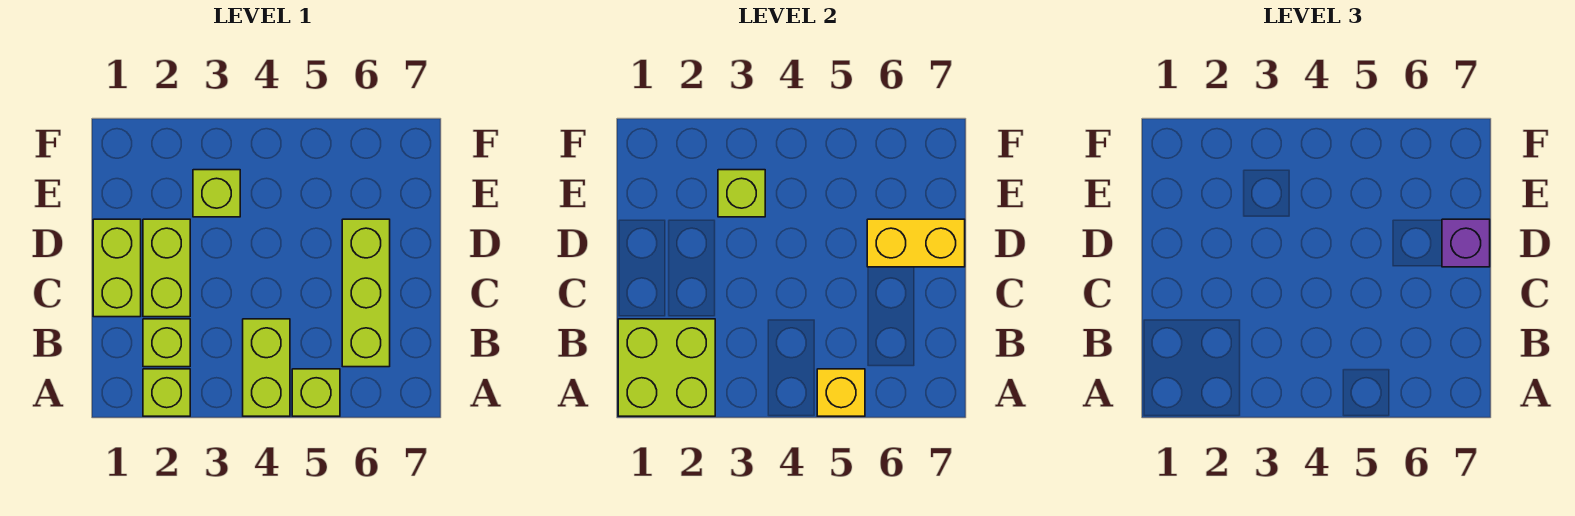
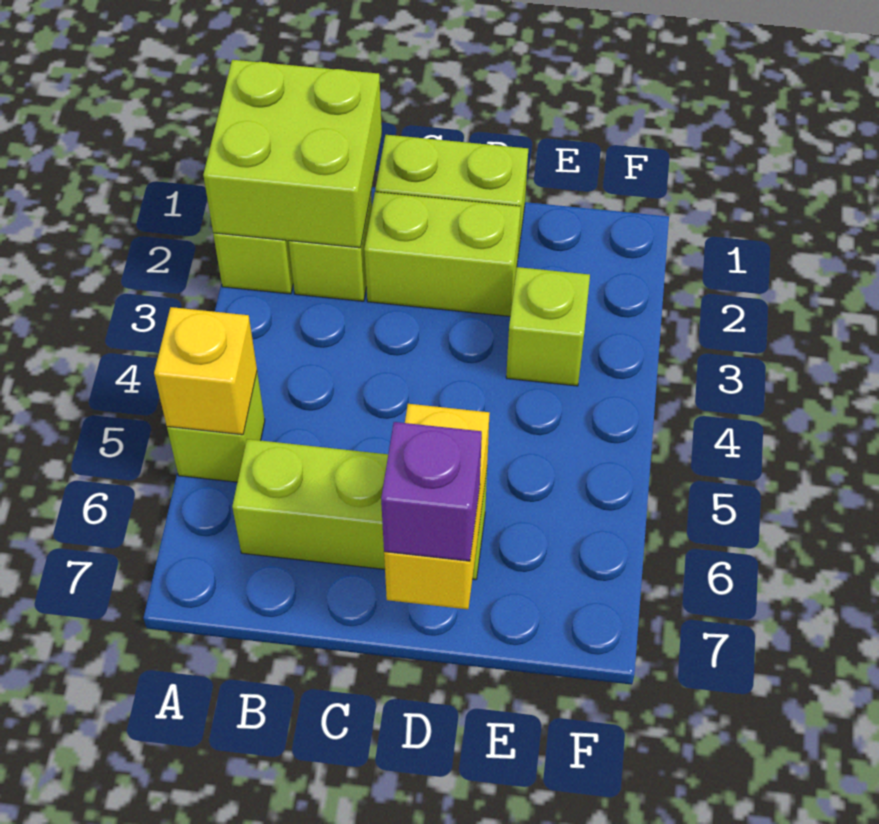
lime 1x2 brick [243,319,290,416] -> none
lime 1x1 brick [718,170,765,217] -> none

